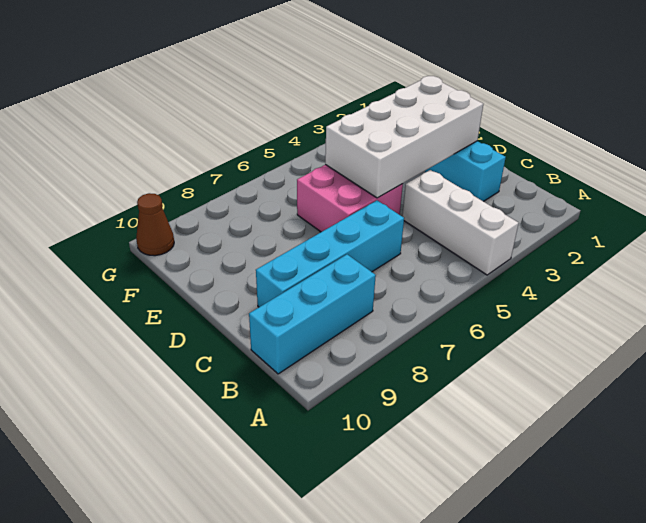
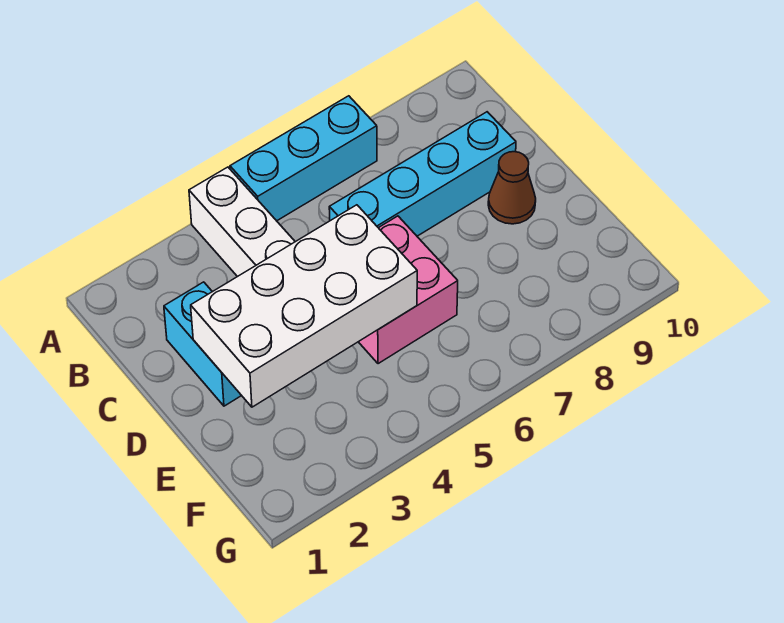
cyan 1x3 brick [249,254,376,374] -> cyan 1x3 brick moved to [230,96,377,221]
brown 1x1 cone [136,193,174,256] -> brown 1x1 cone moved to [488,152,536,224]

